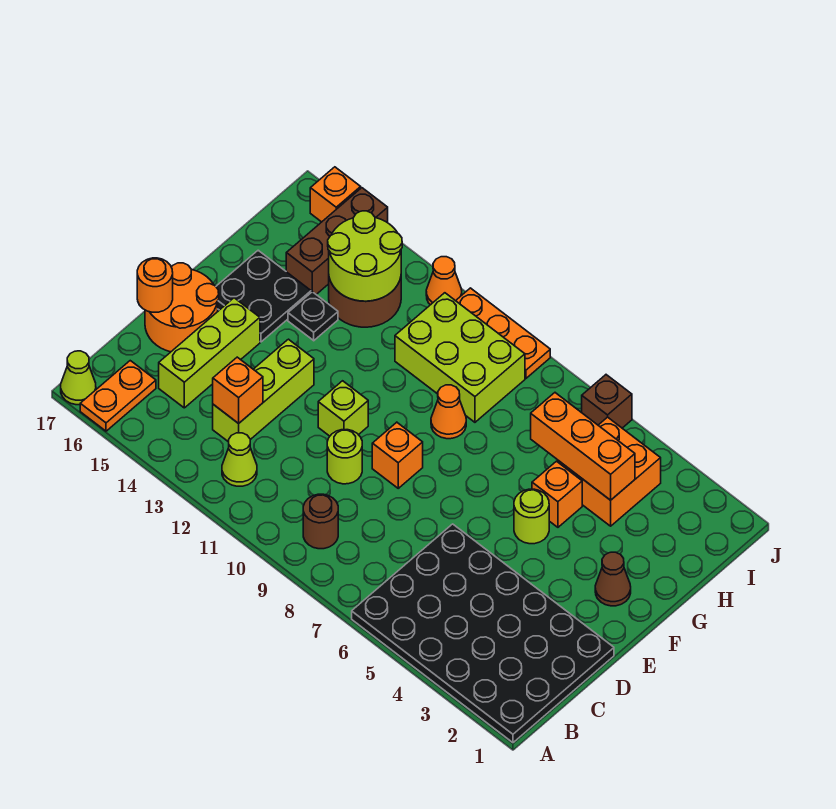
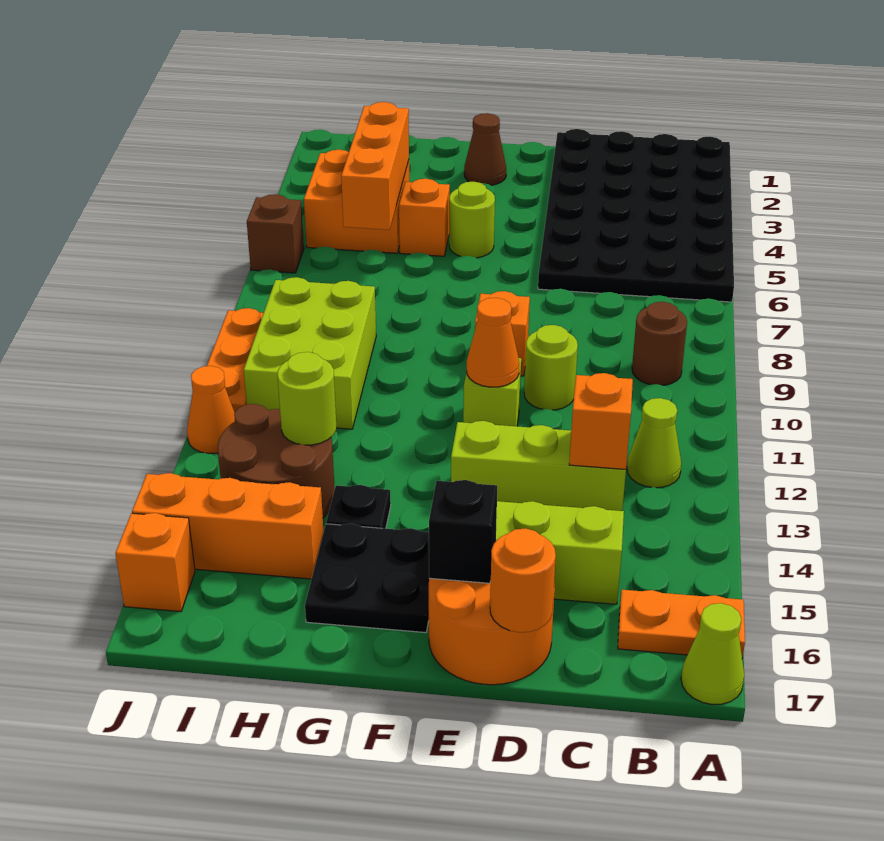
none -> black 1x1 brick [429,480,497,583]
orange 1x1 cone [431,385,466,439] -> orange 1x1 cone moved to [467,298,519,387]
lime 2x2 round brick [328,211,402,301] -> lime 1x1 round brick [278,352,336,445]
brown 1x3 brick [286,188,388,294] -> orange 1x3 brick [132,473,324,579]

